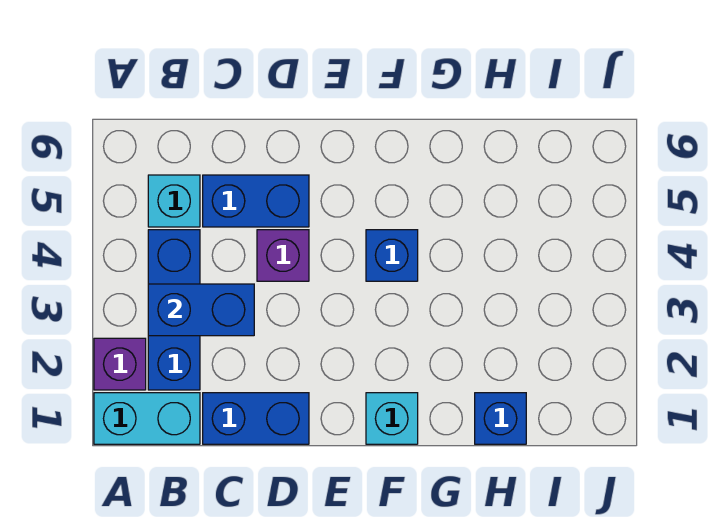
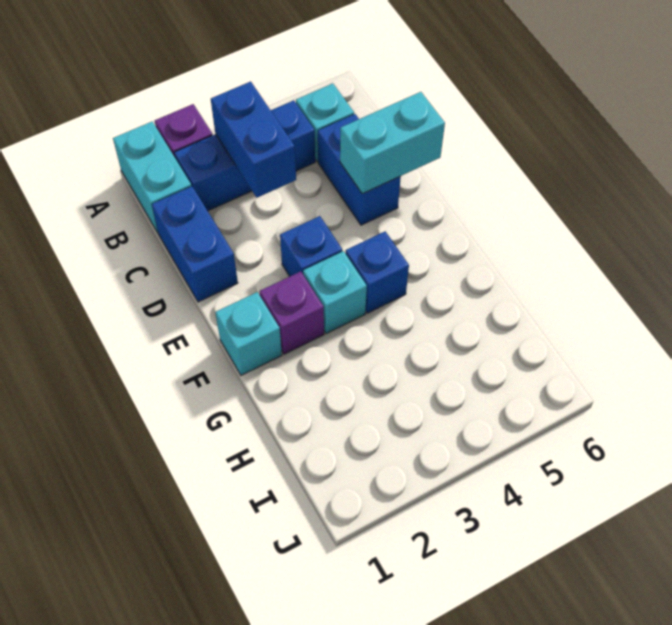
purple 1x1 brick [257,230,309,281] -> purple 1x1 brick moved to [260,271,324,354]
none -> cyan 1x2 brick [340,92,445,194]
none -> cyan 1x1 brick [303,251,367,334]
blue 1x1 brick [475,393,526,444] -> blue 1x1 brick moved to [280,216,342,276]

